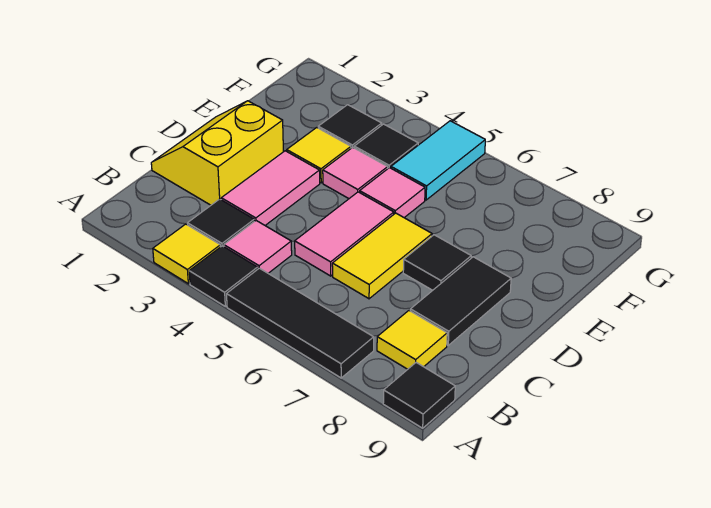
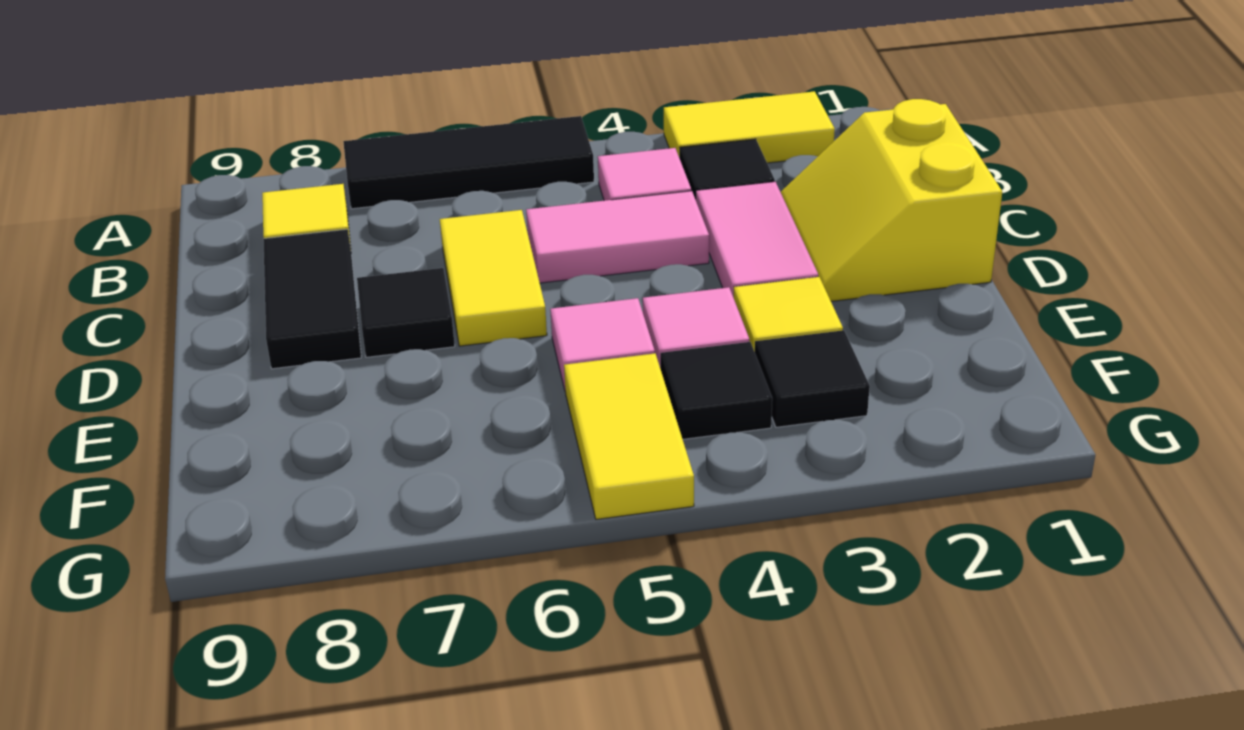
yellow 1x1 tile [153,224,221,284] -> yellow 1x2 tile [664,91,835,163]
black 1x1 tile [189,246,258,306] -> none
black 1x1 tile [383,363,455,428] -> none
yellow 2x2 slope [151,101,283,205] -> yellow 2x2 slope turned to [781,99,1002,301]
pink 1x2 tile [295,192,394,276] -> pink 1x2 tile turned to [526,191,709,283]
cyan 1x2 tile [391,121,485,200] -> yellow 1x2 tile [564,353,694,519]

